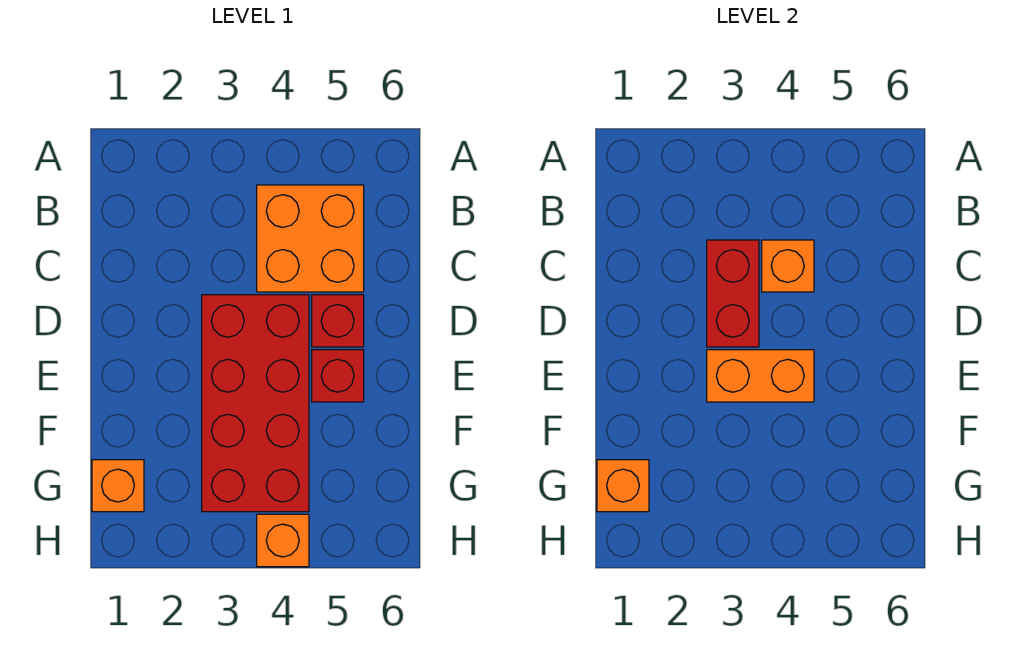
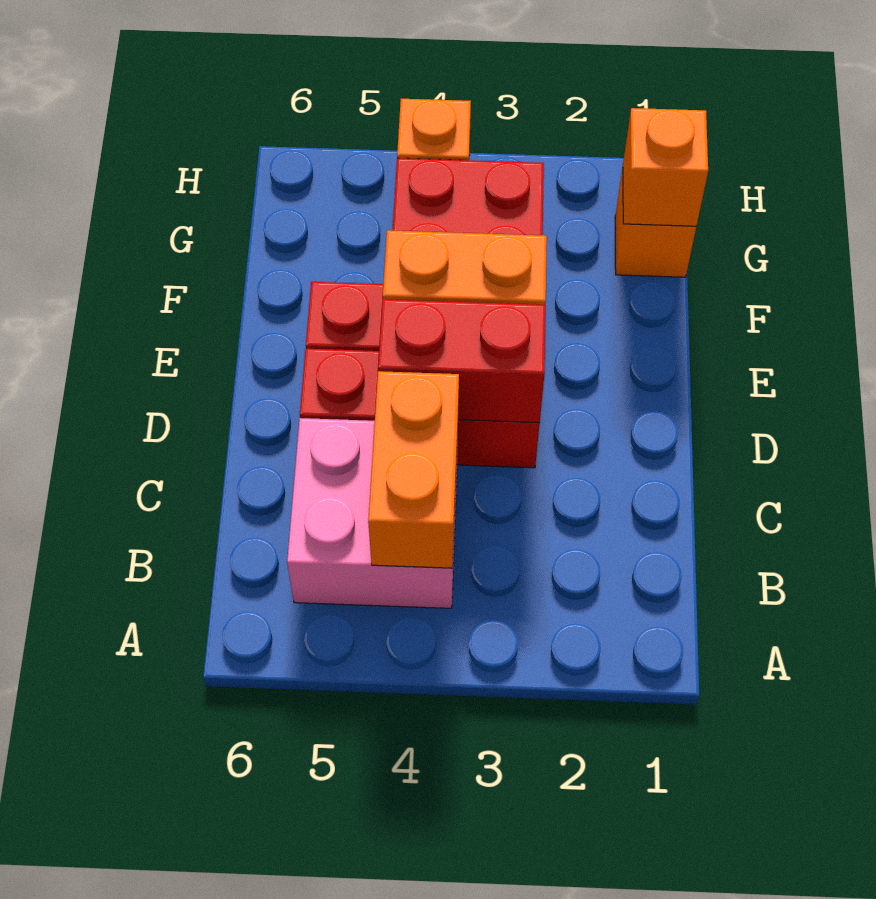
orange 2x2 brick [257,185,364,292] -> pink 2x2 brick [287,418,458,608]
red 1x2 brick [707,240,759,347] -> red 1x2 brick turned to [378,299,546,423]
orange 1x1 brick [762,240,814,292] -> orange 1x2 brick [368,371,459,568]

